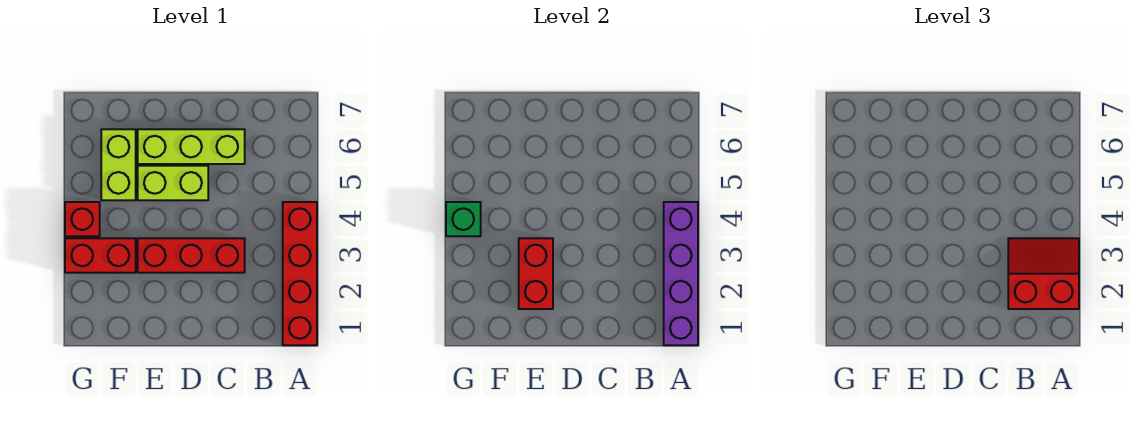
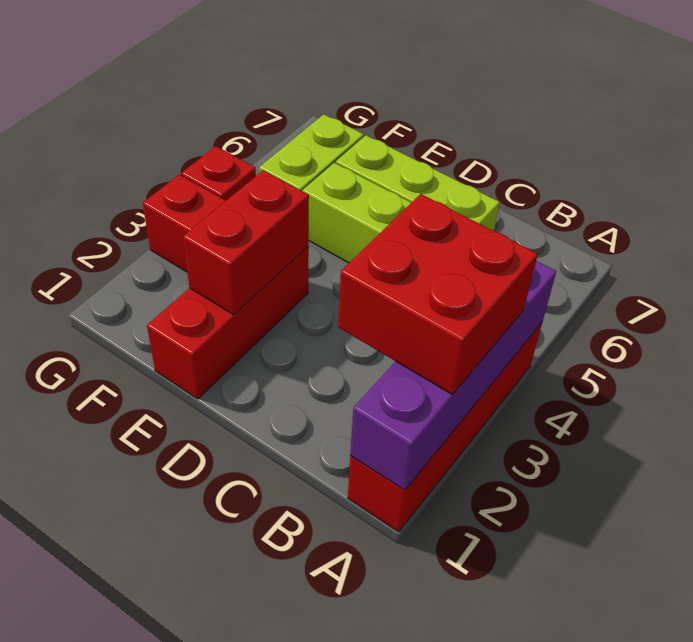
red 2x2 slope [1008,238,1079,309] -> red 2x2 brick [338,194,538,394]
red 1x3 brick [138,238,245,273] -> red 1x3 brick turned to [147,247,309,399]
green 1x1 brick [446,202,481,236] -> none

